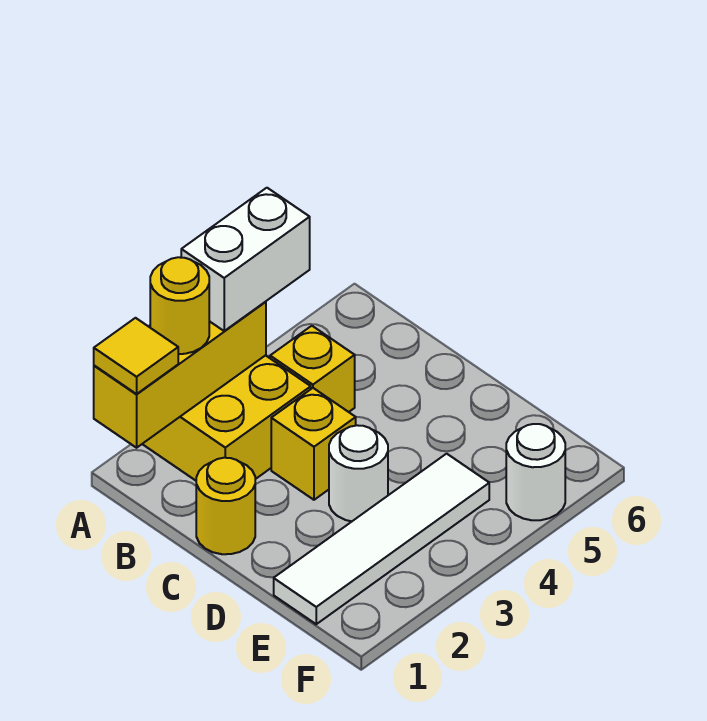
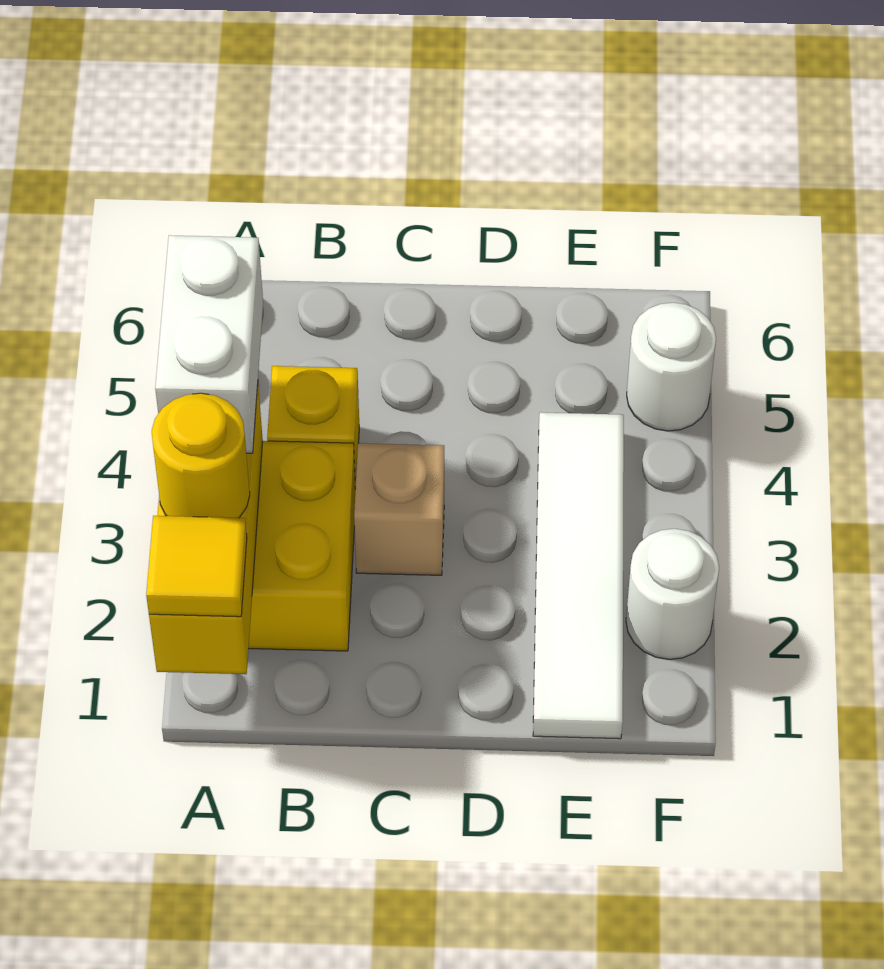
yellow 1x1 round brick [196,458,255,554] -> none
yellow 1x1 brick [271,388,356,500] -> tan 1x1 brick [354,443,444,575]
white 1x1 round brick [329,425,388,521] -> white 1x1 round brick moved to [626,529,719,659]

